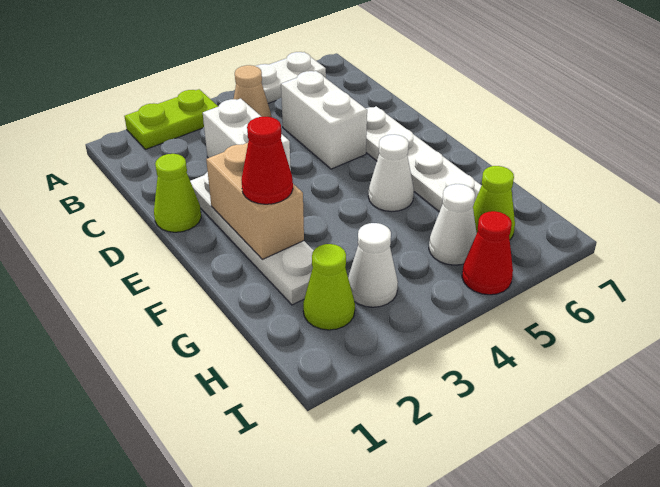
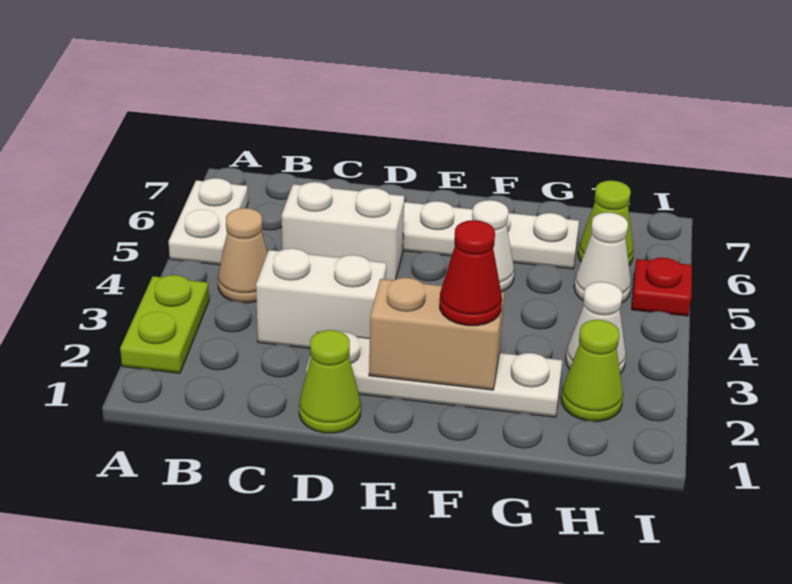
red 1x1 cone [462,211,513,295] -> red 1x1 plate [632,258,692,316]

